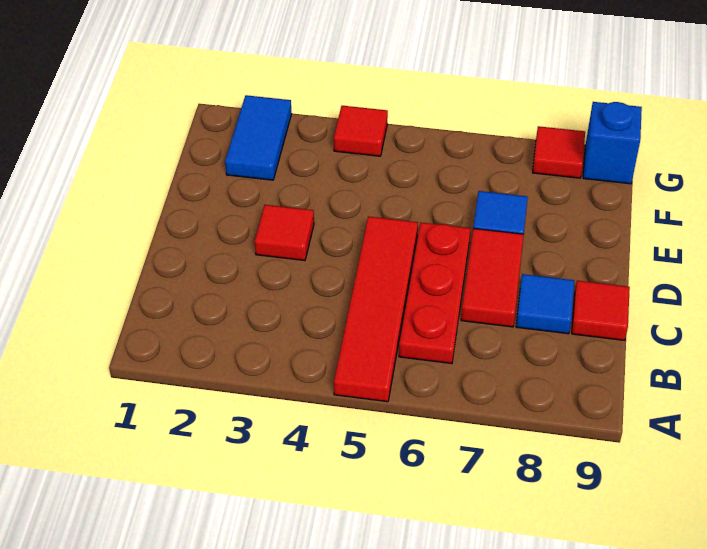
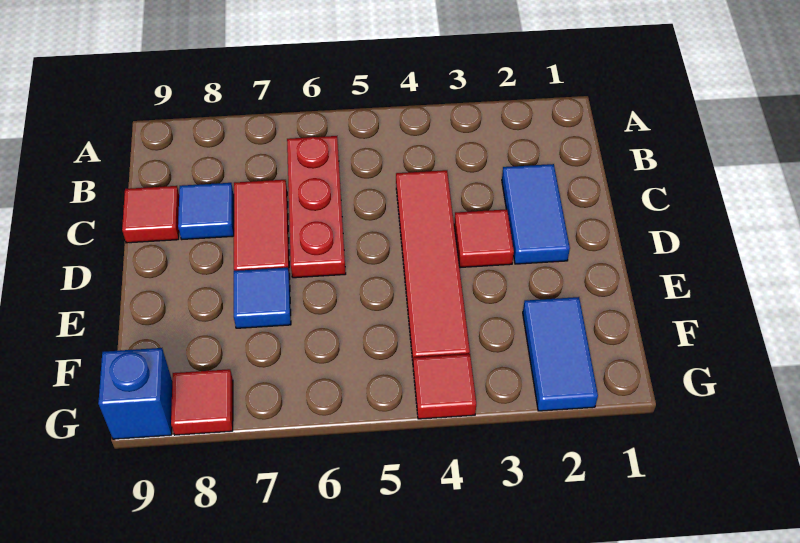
red 1x4 tile [334,216,418,402] -> red 1x4 tile moved to [396,170,470,361]
none -> blue 1x2 tile [502,164,570,264]

